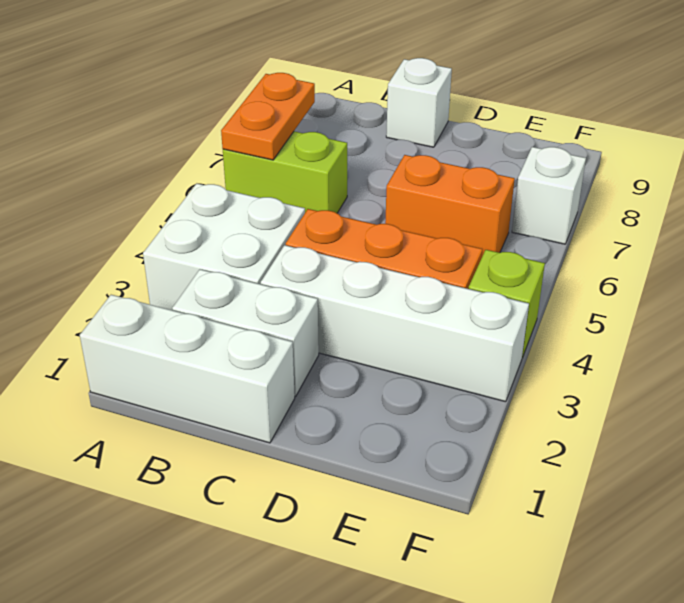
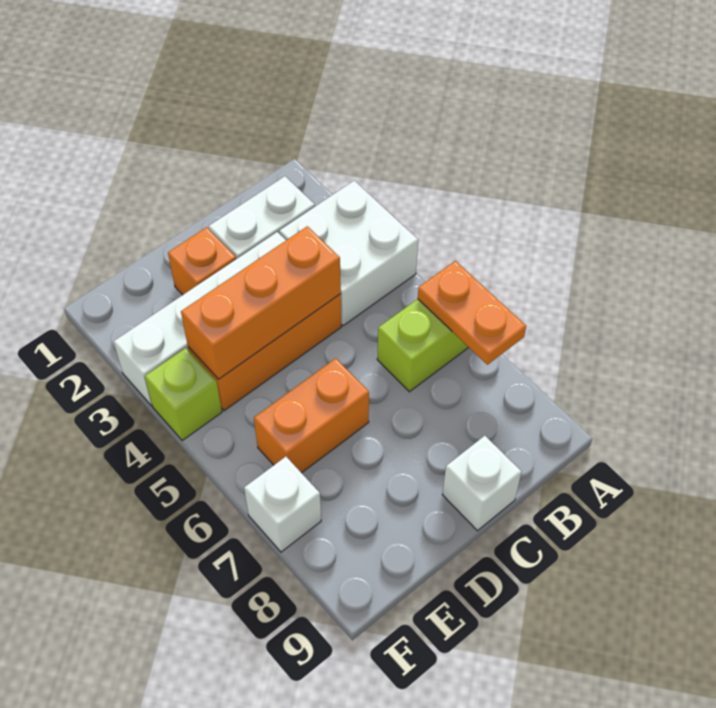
white 1x3 brick [80,295,295,443] -> none
none -> orange 1x3 brick [181,226,341,379]
none -> orange 1x1 brick [168,227,236,295]

